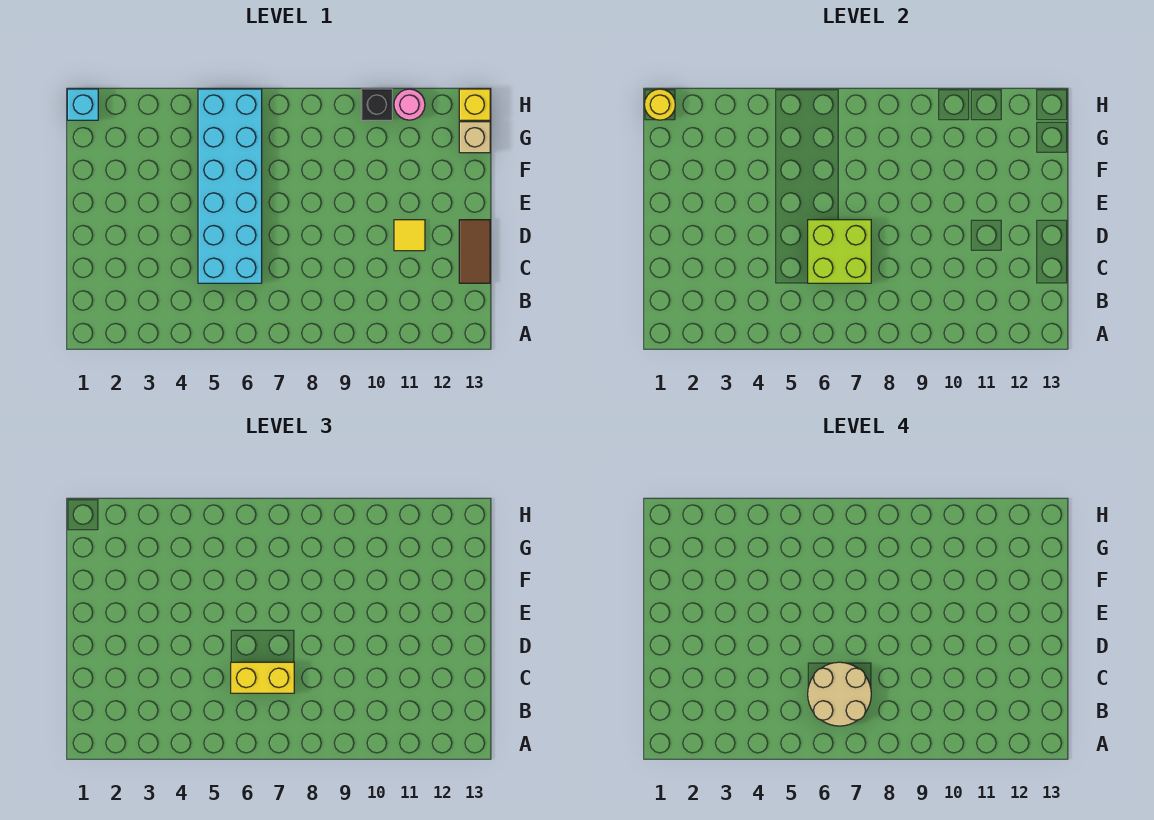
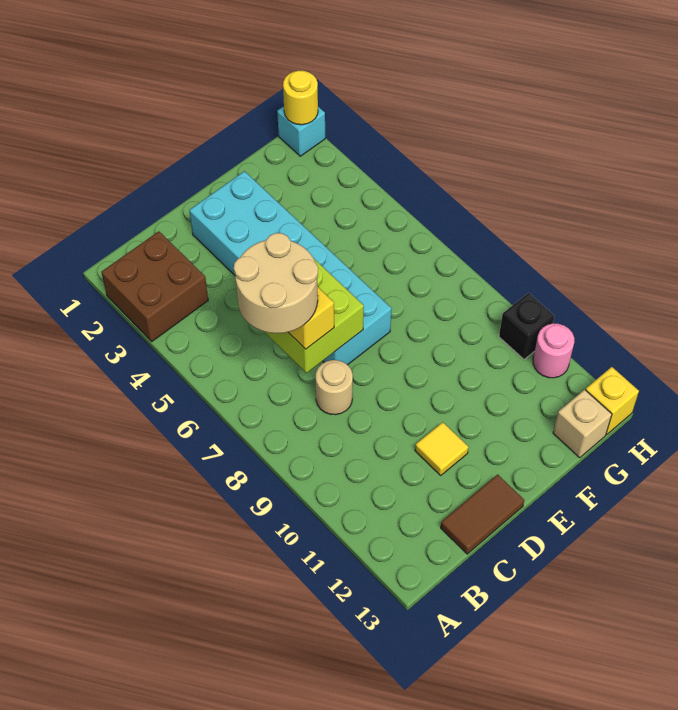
none -> brown 2x2 brick [101,231,208,341]
cyan 2x6 brick [198,89,262,283] -> cyan 2x6 brick turned to [189,171,392,365]
none -> tan 1x1 round brick [316,360,353,415]

